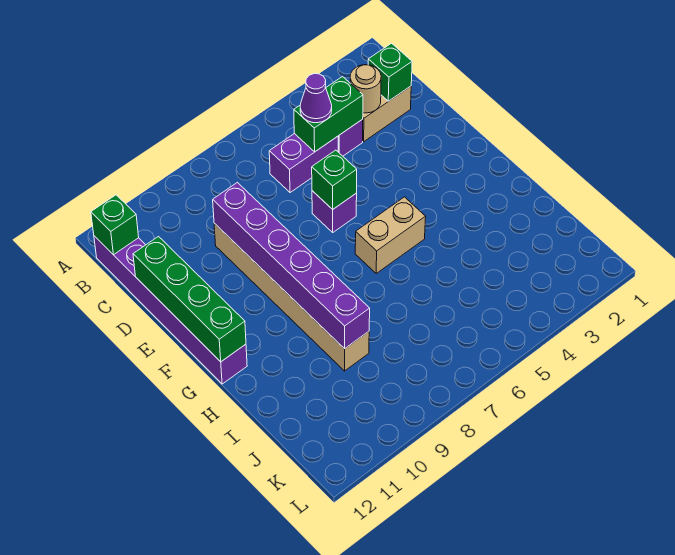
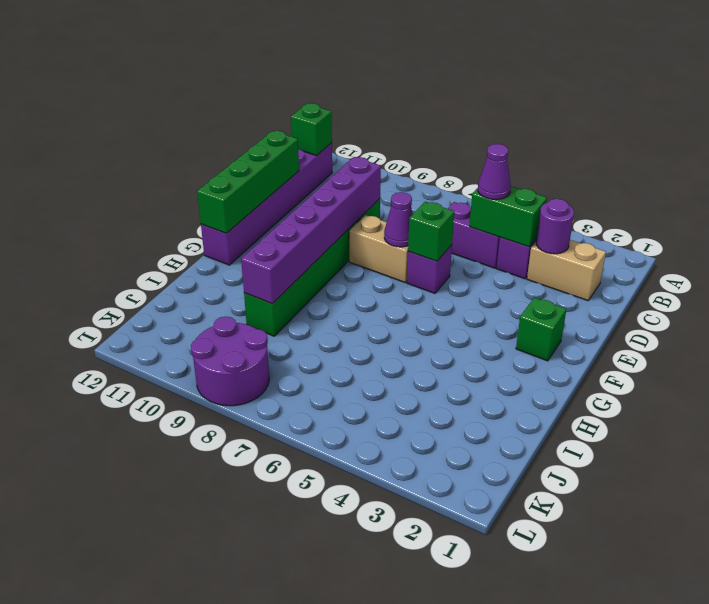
green 1x1 brick [368,43,412,101] -> green 1x1 brick moved to [516,297,566,361]
tan 1x1 round brick [350,65,381,113] -> purple 1x1 round brick [536,199,574,254]
tan 1x6 brick [214,223,369,371] -> green 1x6 brick [244,199,380,336]
none -> purple 1x1 cone [384,192,413,247]
tan 1x2 brick [355,197,426,273] -> tan 1x2 brick moved to [349,215,408,282]
none -> purple 2x2 round brick [191,317,269,406]

